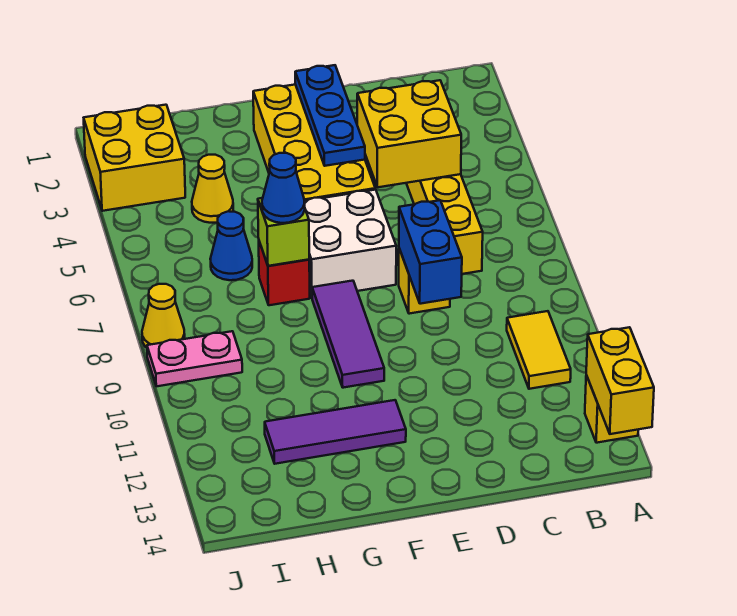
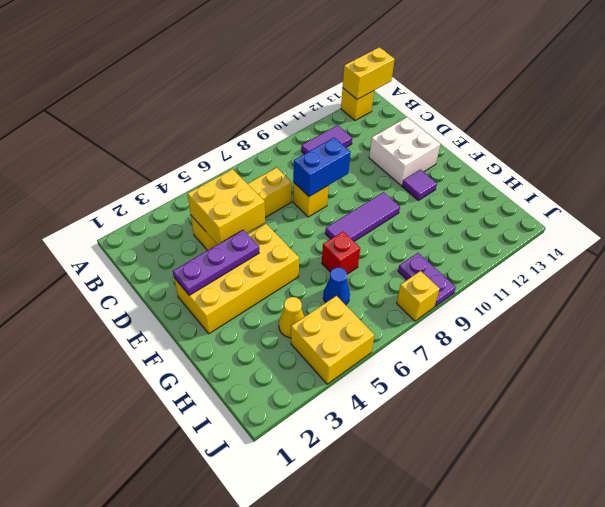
yellow 1x2 tile [507,311,571,389] -> purple 1x2 tile [301,125,352,154]
blue 1x3 plate [295,65,365,166] -> purple 1x3 plate [173,230,259,295]
white 2x2 brick [304,190,396,297] -> white 2x2 brick moved to [369,117,440,186]
purple 1x3 tile [265,400,406,464] -> purple 1x1 tile [402,170,437,200]
lime 1x1 brick [258,198,309,266] -> none
blue 1x1 cone [262,153,305,223] -> none
yellow 2x2 brick [84,105,185,211] -> yellow 2x2 brick moved to [291,296,374,384]
pink 1x2 plate [147,331,242,386] -> purple 1x2 plate [398,253,456,306]
yellow 1x1 cone [142,284,185,348] -> yellow 1x1 brick [397,271,440,321]

